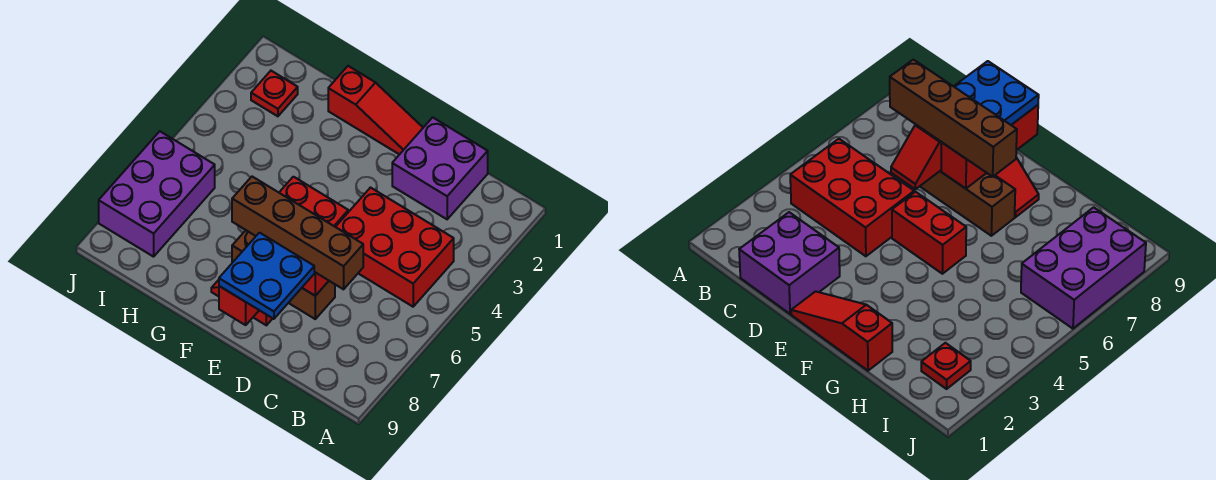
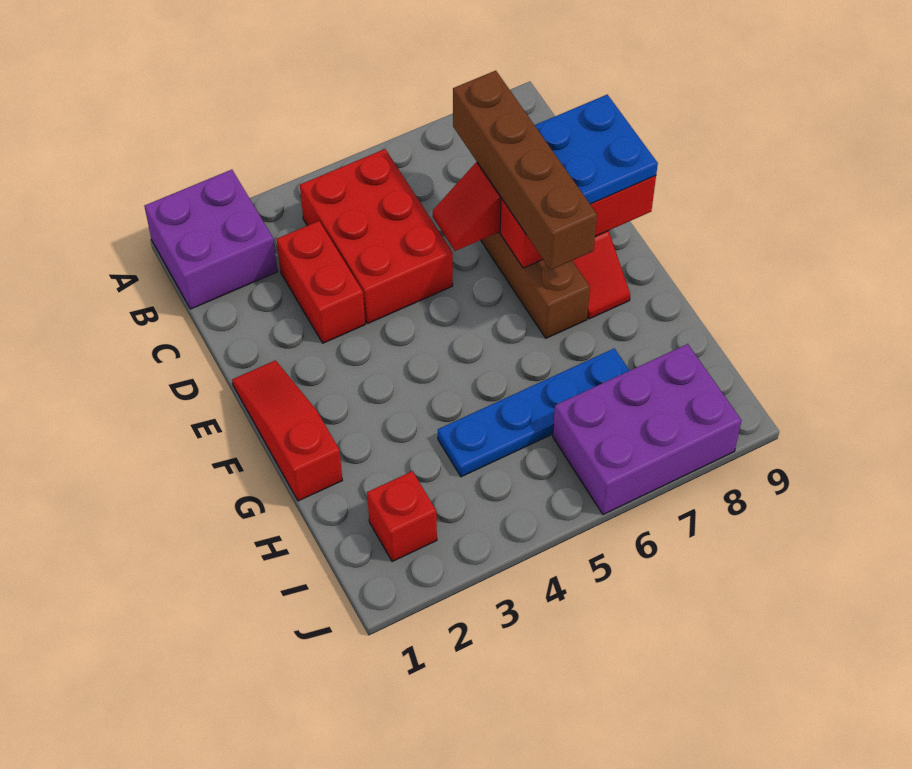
purple 2x2 brick [392,117,488,219] -> purple 2x2 brick moved to [145,170,277,309]
red 1x2 brick [279,177,348,227] -> red 1x2 brick moved to [277,221,365,343]
none -> blue 1x4 plate [438,348,630,477]
red 1x1 plate [251,71,298,116] -> red 1x1 brick [367,471,437,562]

